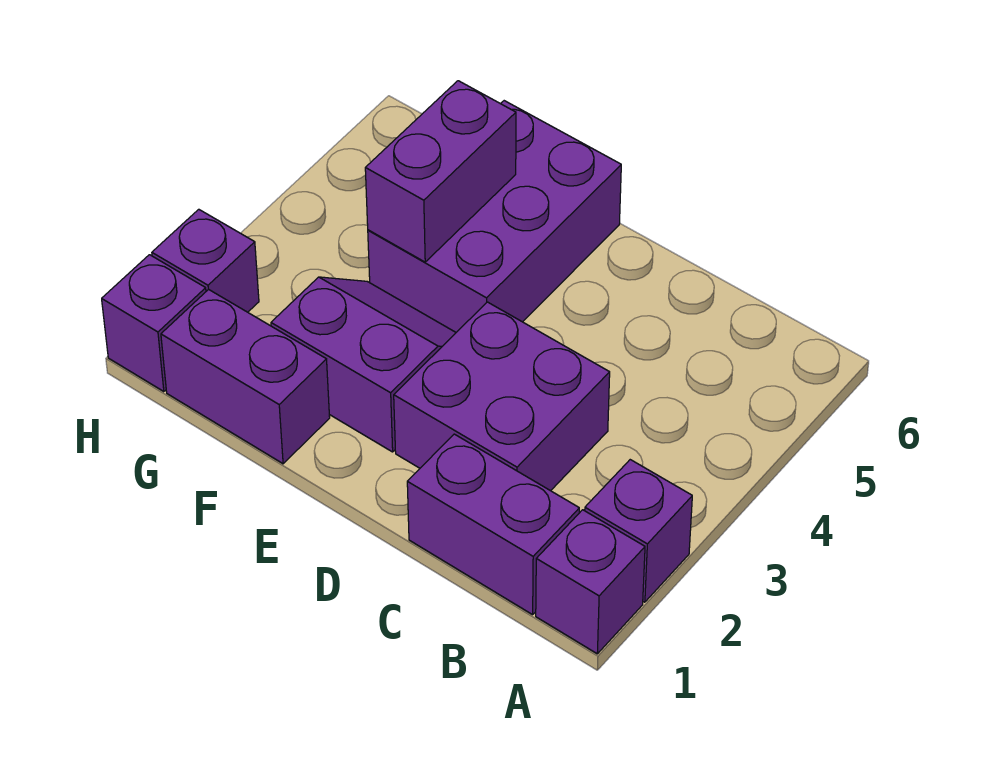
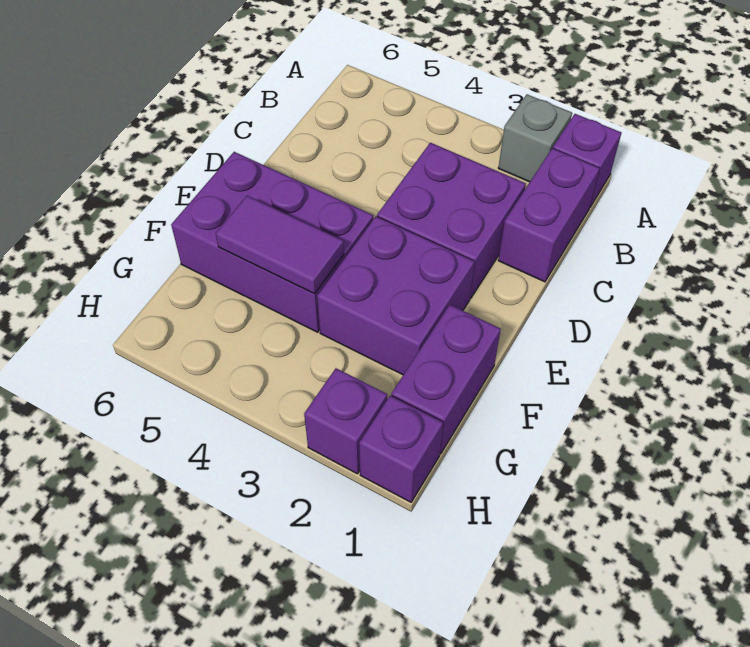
purple 1x1 brick [585,460,692,602] -> grey 1x1 brick [498,94,572,182]
purple 2x2 slope [271,277,456,452] -> purple 2x2 brick [317,217,475,375]
purple 1x2 brick [365,81,516,262] -> purple 1x2 tile [216,196,344,294]

